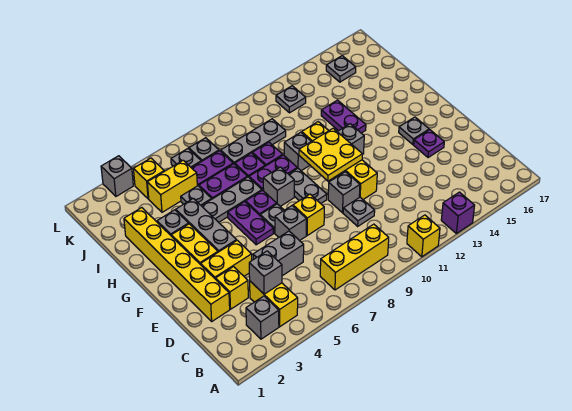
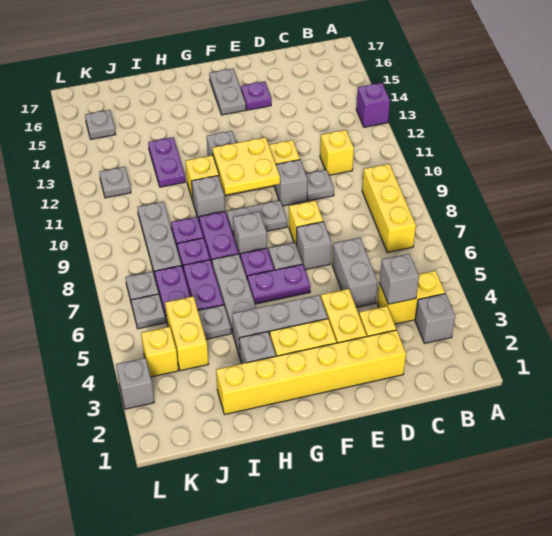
yellow 1x1 brick [407,215,440,257] -> yellow 1x1 brick moved to [320,130,354,175]
grey 1x1 plate [399,117,429,145] -> grey 1x2 plate [209,69,246,115]
purple 1x2 plate [321,100,366,133] -> purple 1x2 plate turned to [148,137,185,187]

